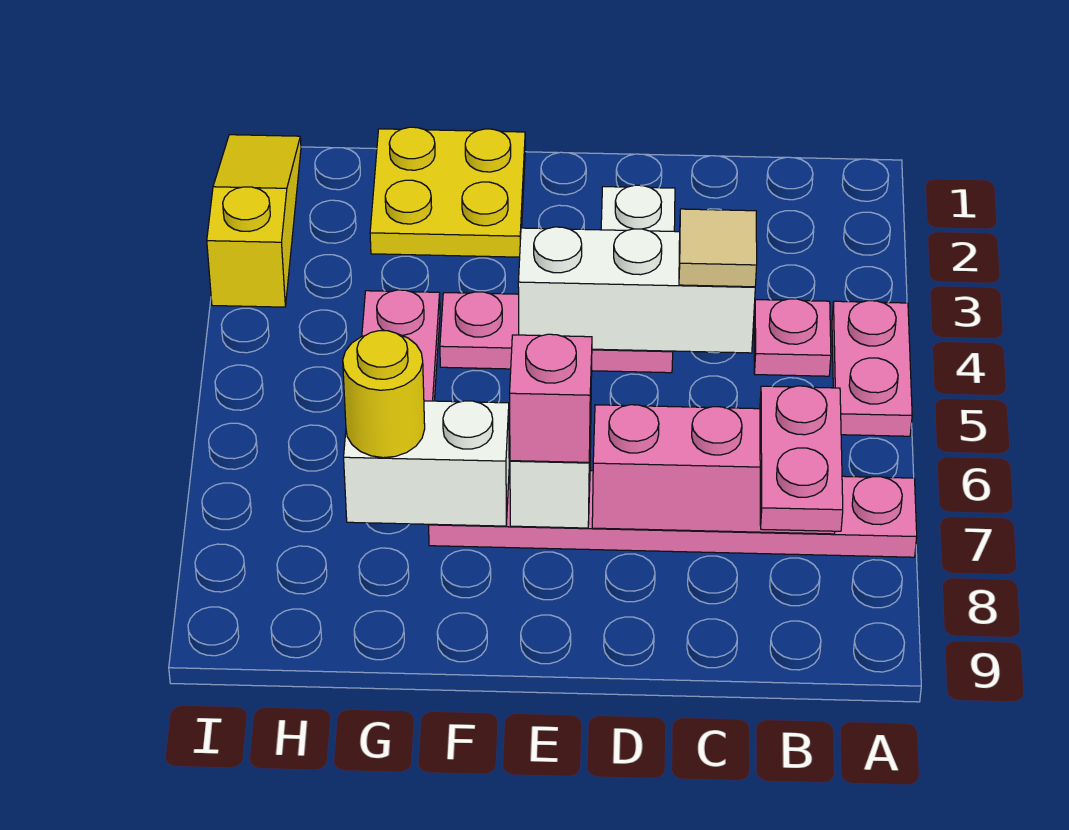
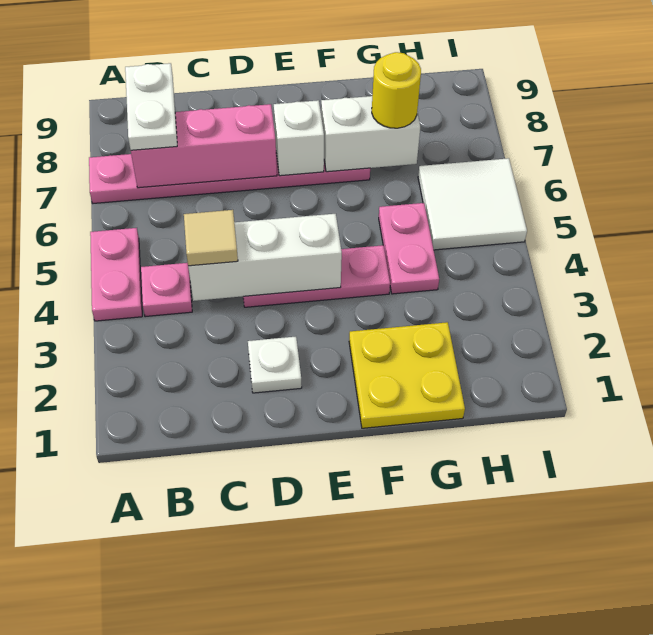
pink 1x2 plate [760,386,843,531] -> white 1x2 plate [125,63,177,150]
pink 1x1 brick [510,334,592,462] -> none
none -> white 2x2 tile [418,158,527,250]
yellow 1x3 slope [207,135,301,307] -> none

